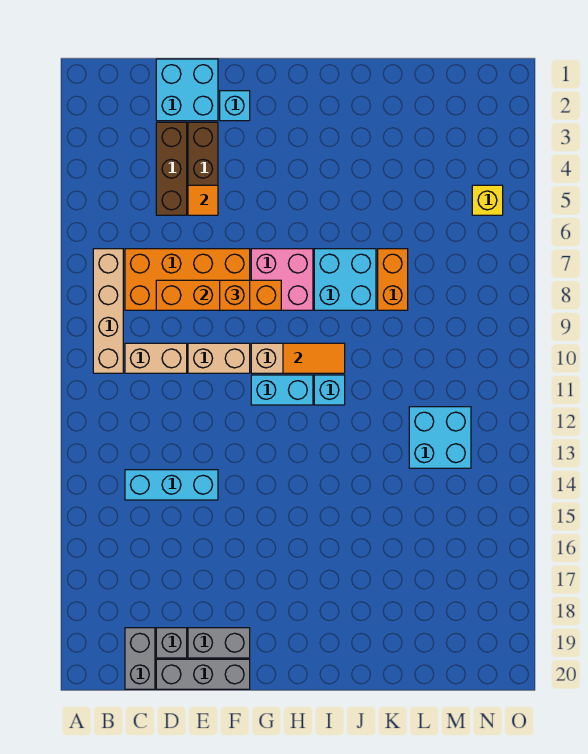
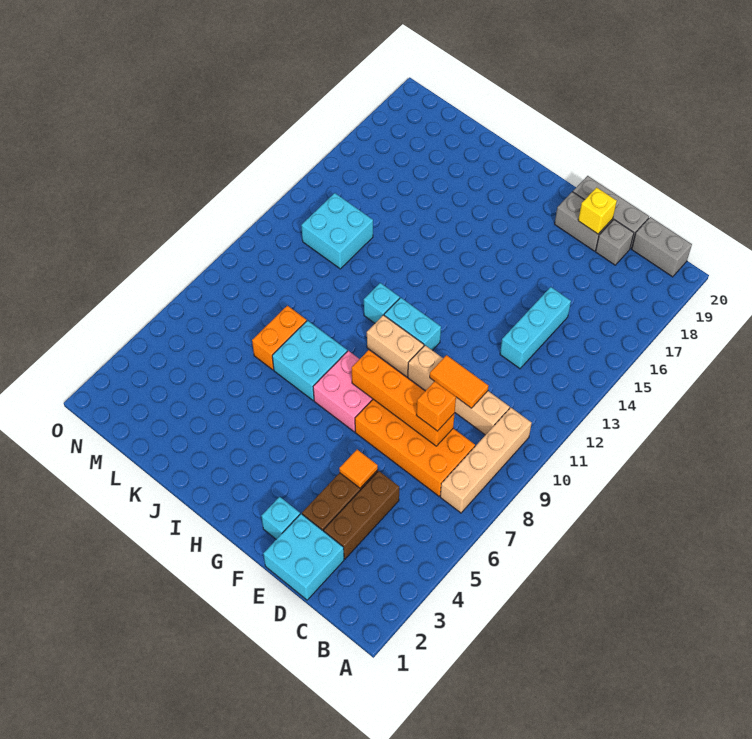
cyan 1x3 brick [125,470,218,500] -> cyan 1x3 brick turned to [500,287,571,369]
grey 1x2 brick [125,628,155,689] -> grey 1x2 brick turned to [632,217,692,277]
orange 1x1 brick [220,280,250,310] -> orange 1x1 brick moved to [416,381,456,431]
orange 1x2 tile [283,343,345,373] -> orange 1x2 tile moved to [430,355,488,408]
yellow 1x1 brick [472,185,503,215] -> yellow 1x1 brick moved to [578,187,617,234]

